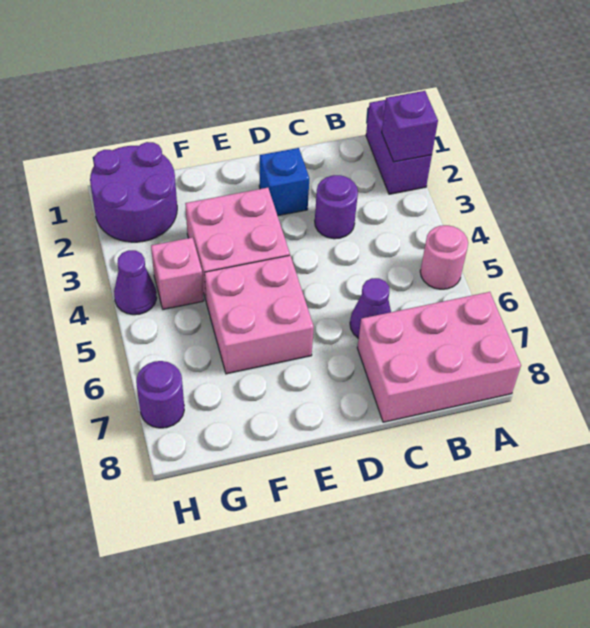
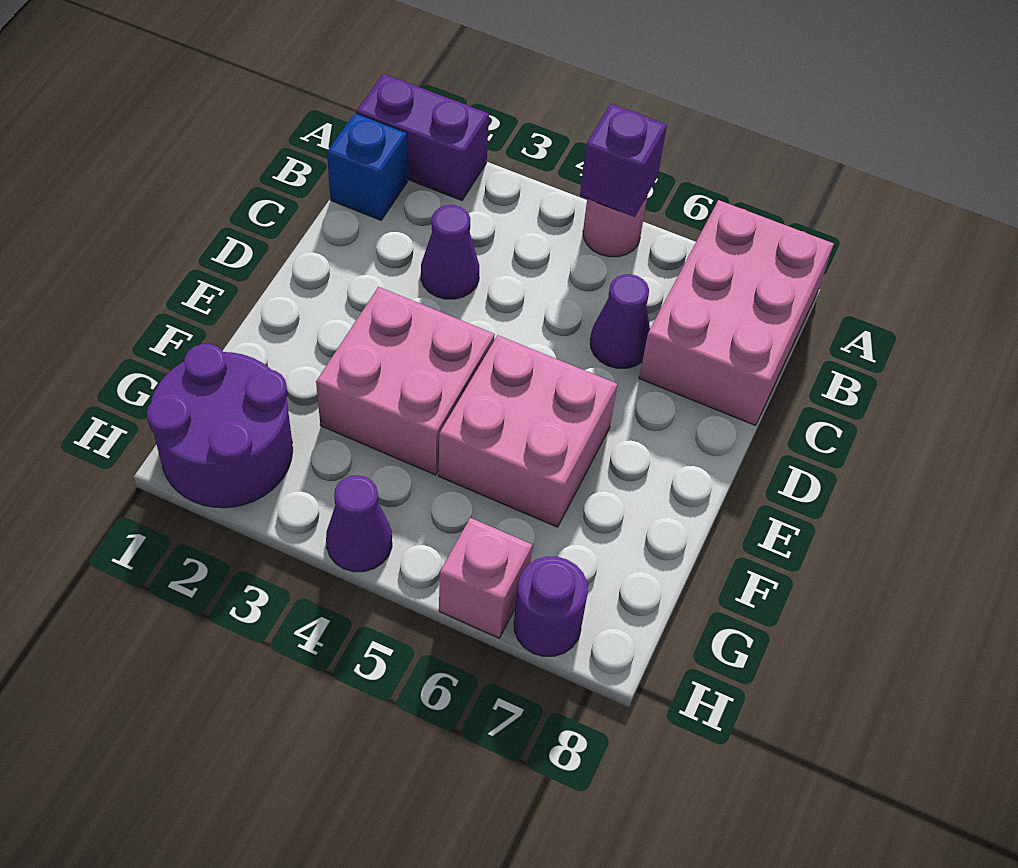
purple 1x1 brick [382,91,438,162] -> purple 1x1 brick moved to [580,104,667,217]
purple 1x1 round brick [315,175,358,239] -> purple 1x1 cone [421,205,479,299]
blue 1x1 brick [259,148,309,216] -> blue 1x1 brick moved to [327,113,408,220]
pink 1x1 brick [151,237,204,309] -> pink 1x1 brick moved to [439,518,532,638]

